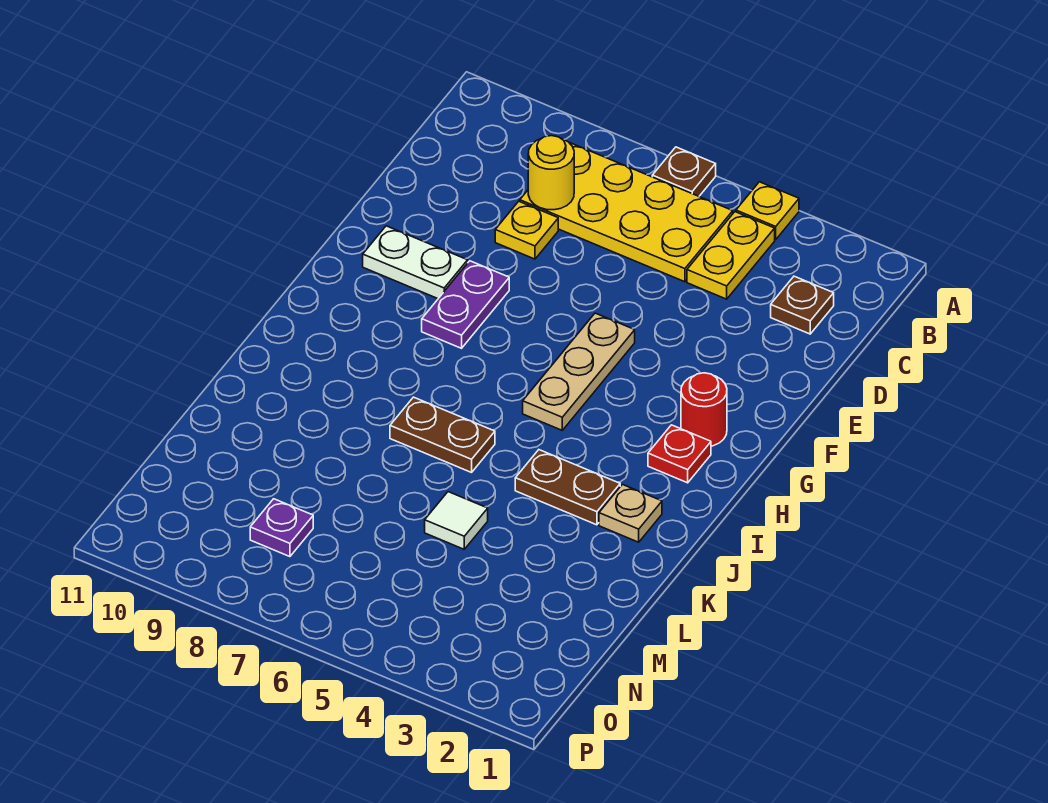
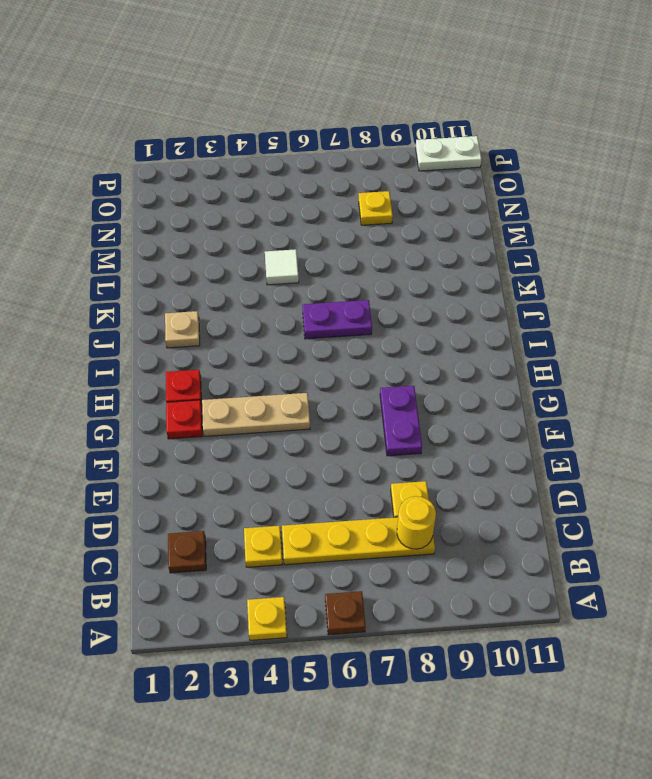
yellow 1x2 plate [687,212,775,299] -> yellow 1x1 plate [244,526,283,567]
yellow 2x4 plate [520,142,733,282] -> yellow 1x4 plate [282,517,435,565]
tan 1x3 plate [523,313,635,430] -> tan 1x3 plate turned to [202,393,310,436]
white 1x2 plate [363,226,468,299] -> white 1x2 plate moved to [416,136,482,171]
red 1x1 round brick [681,373,727,446] -> red 1x1 plate [166,400,202,439]
brown 1x2 plate [515,450,620,525] -> none
brown 1x2 plate [390,397,495,472] -> purple 1x2 plate [302,300,372,339]
purple 1x1 plate [250,499,313,557] -> yellow 1x1 plate [359,191,393,225]

